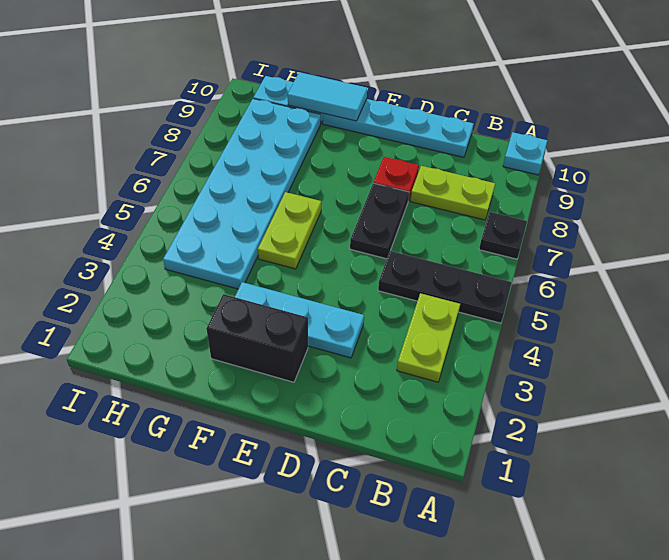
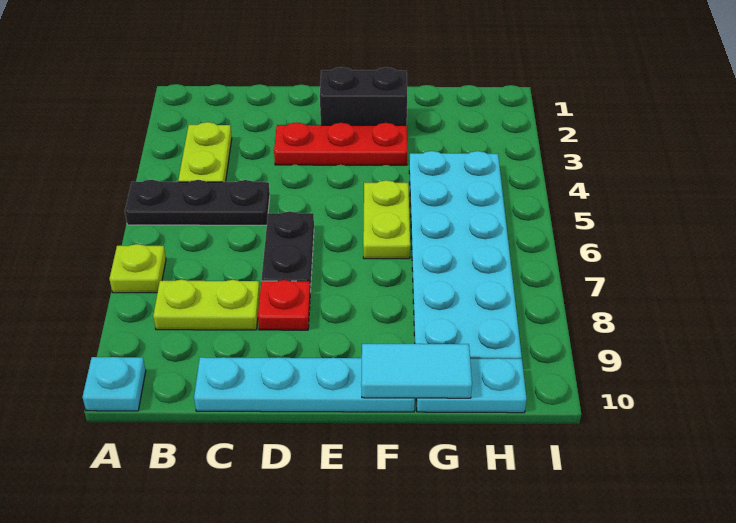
black 1x1 plate [479,212,527,259] -> lime 1x1 plate [110,244,166,293]
cyan 1x3 plate [235,282,364,358] -> red 1x3 plate [274,122,407,165]

